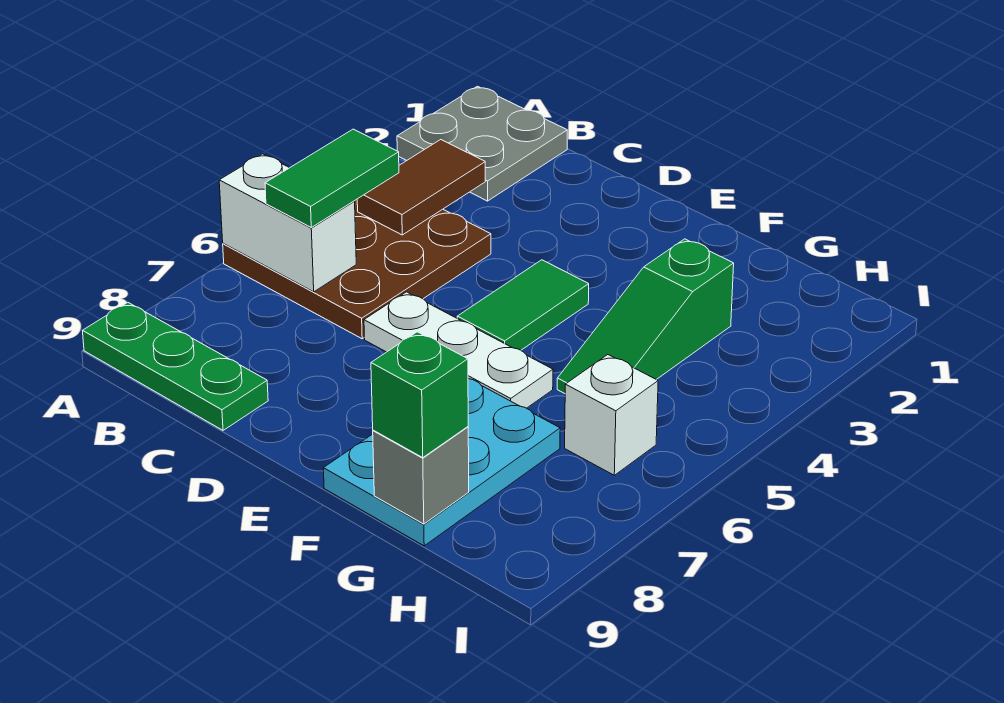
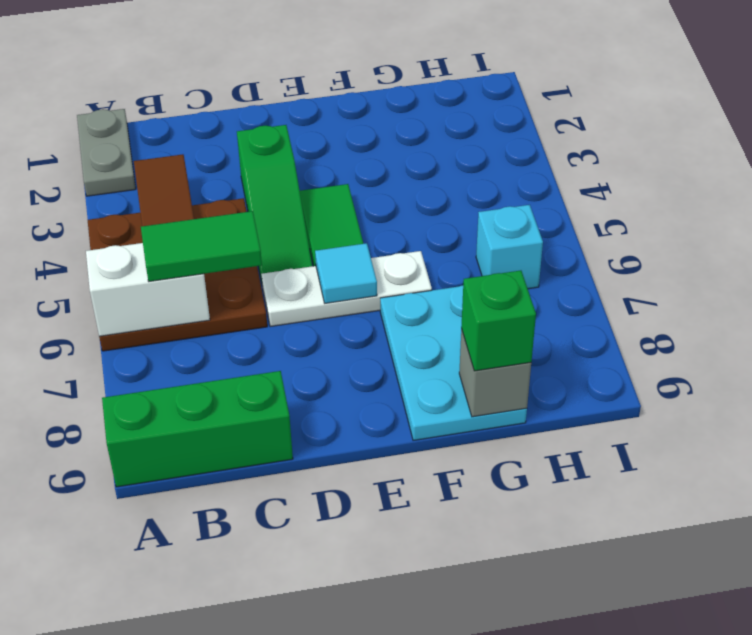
grey 2x2 plate [397,86,567,201] -> grey 1x2 plate [77,109,136,196]
green 1x3 plate [83,302,268,430] -> green 1x3 brick [102,371,293,487]
green 1x2 tile [265,129,399,227] -> green 1x2 tile turned to [141,211,262,281]
none -> cyan 1x1 tile [315,243,377,303]
green 1x3 slope [557,239,734,394] -> green 1x3 slope moved to [237,125,312,282]
white 1x1 brick [565,355,658,475] -> cyan 1x1 brick [476,205,543,289]

